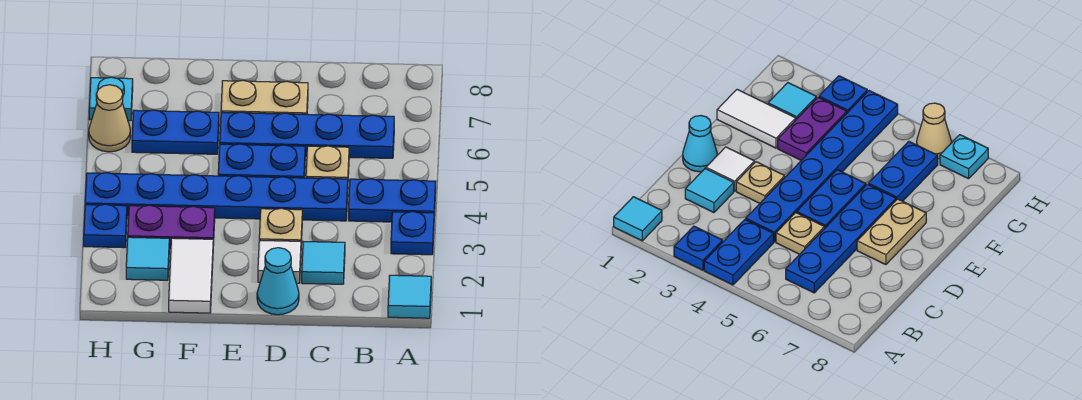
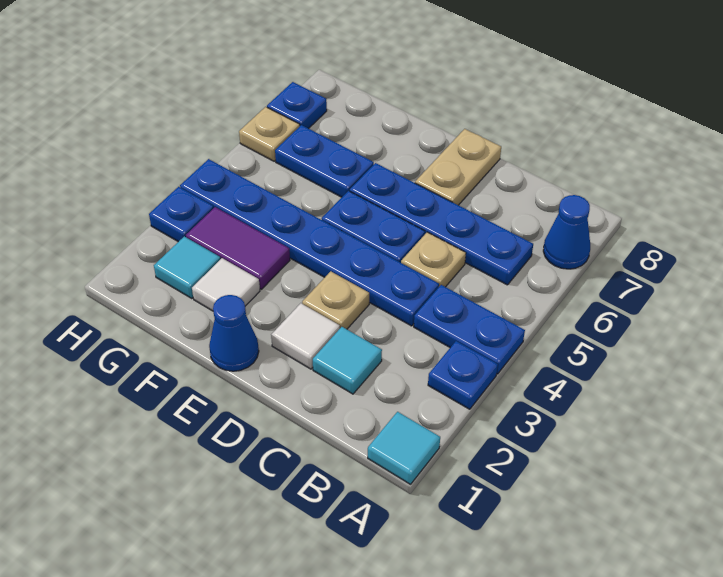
none -> blue 1x1 cone [543,195,590,269]
cyan 1x1 cone [257,248,299,315] -> none
tan 1x2 plate [221,80,308,114] -> tan 1x2 plate turned to [415,129,501,205]
none -> blue 1x1 cone [209,295,259,371]
white 1x2 tile [169,238,213,313] -> white 1x1 tile [192,258,260,311]
purple 1x2 plate [128,205,215,249] -> purple 1x2 tile [186,207,290,289]
tan 1x1 cone [89,85,130,152] -> tan 1x1 plate [239,107,300,161]
cyan 1x1 plate [89,77,133,121] -> blue 1x1 plate [267,82,327,129]

